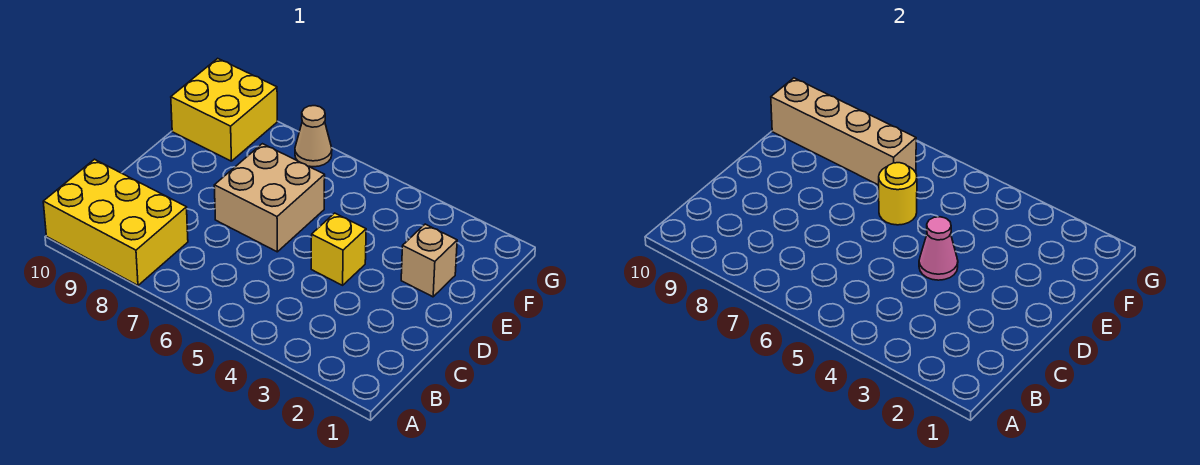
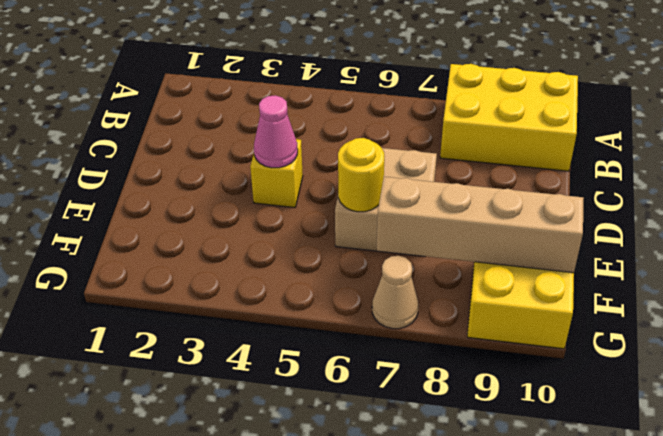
tan 1x1 brick [401,224,457,297] -> none

